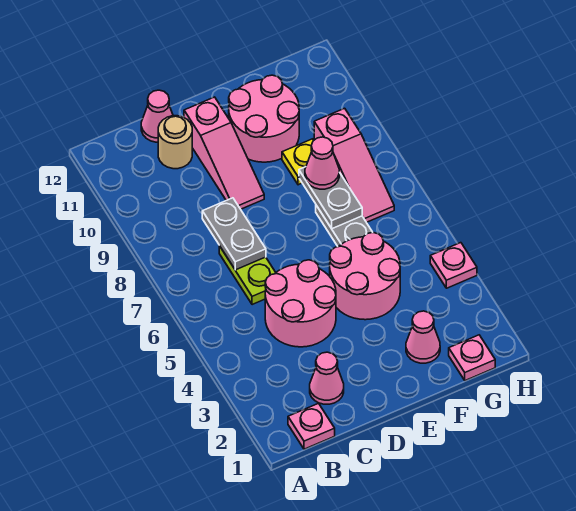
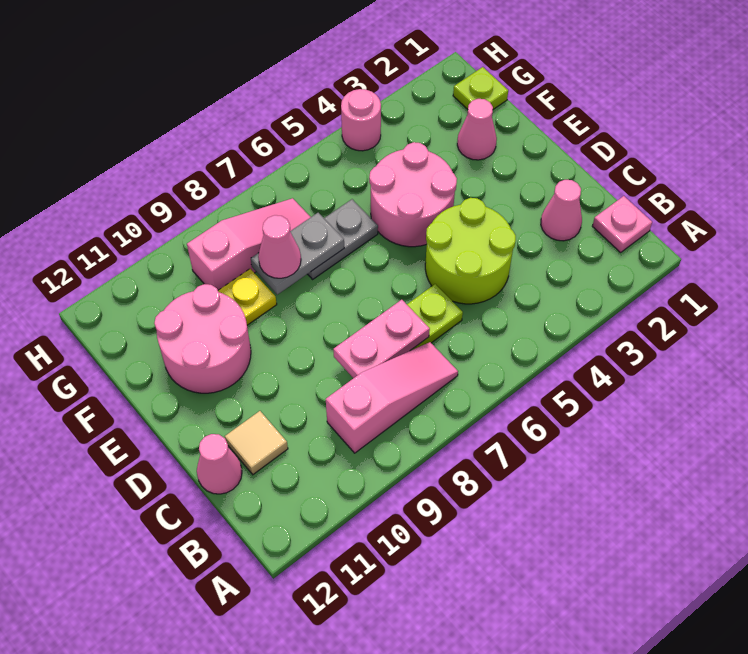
pink 2x2 round brick [265,260,336,347] -> lime 2x2 round brick [425,198,516,304]
grey 1x2 plate [202,198,266,270] -> pink 1x2 plate [333,300,430,378]
tan 1x1 round brick [158,116,192,169] -> tan 1x1 tile [225,411,288,474]
pink 1x3 slope [184,97,264,209] -> pink 1x3 slope moved to [326,342,458,453]
pink 1x1 plate [449,335,495,381] -> lime 1x1 plate [453,67,508,109]
pink 1x1 plate [430,243,477,288] -> pink 1x1 round brick [341,89,381,151]

